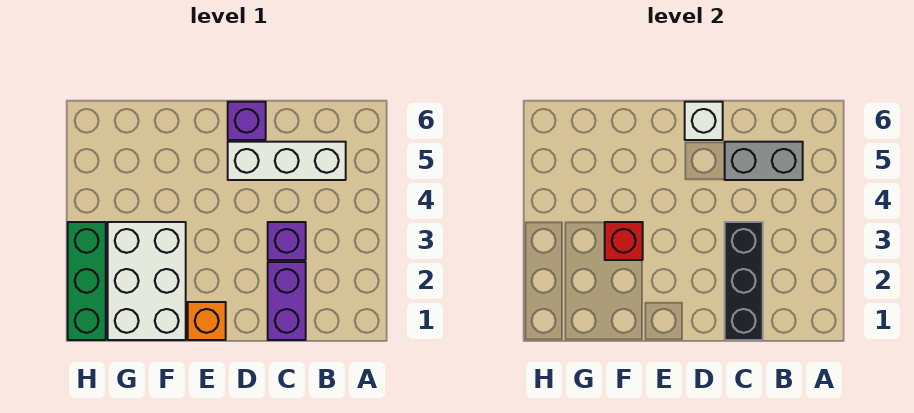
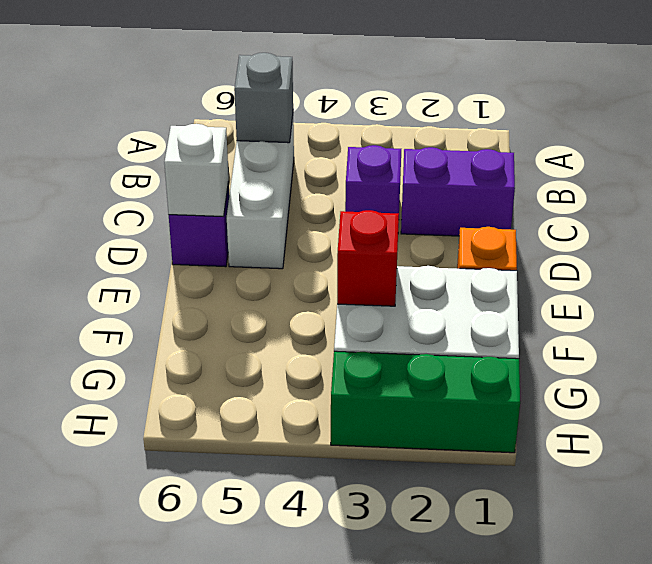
grey 1x2 brick [725,142,803,180] -> grey 1x1 brick [234,53,293,143]
black 1x3 brick [725,222,763,340] -> none

